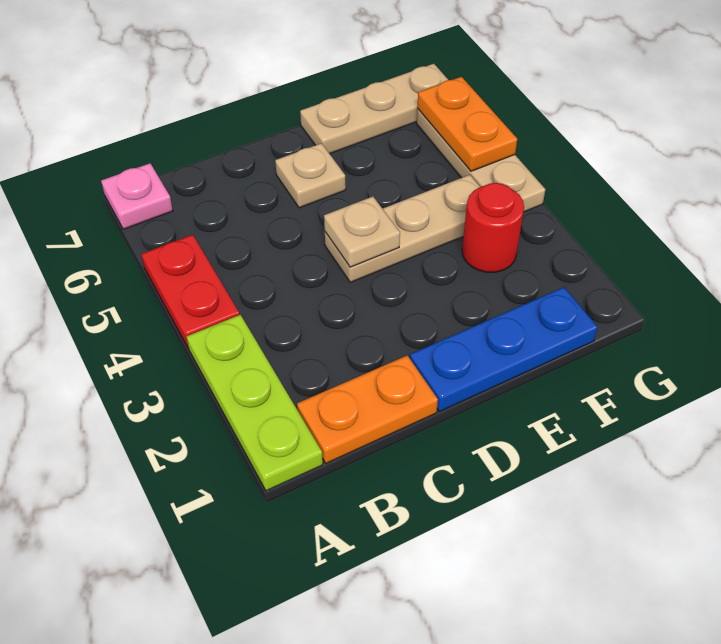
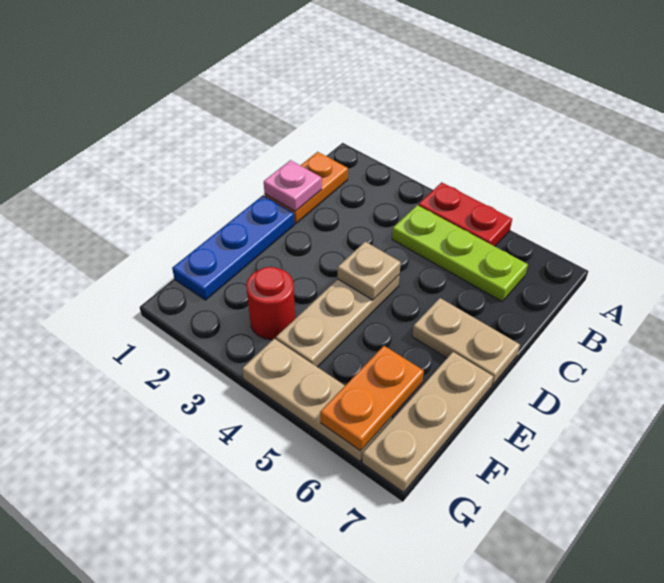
lime 1x3 plate [187,315,323,491] -> lime 1x3 plate moved to [392,205,528,301]
pink 1x1 plate [101,163,173,229] -> pink 1x1 plate moved to [264,160,322,211]
tan 1x1 plate [275,143,346,208] -> tan 1x2 plate [412,298,520,386]
orange 1x2 plate [417,77,517,171] -> orange 1x2 plate turned to [320,346,424,451]

